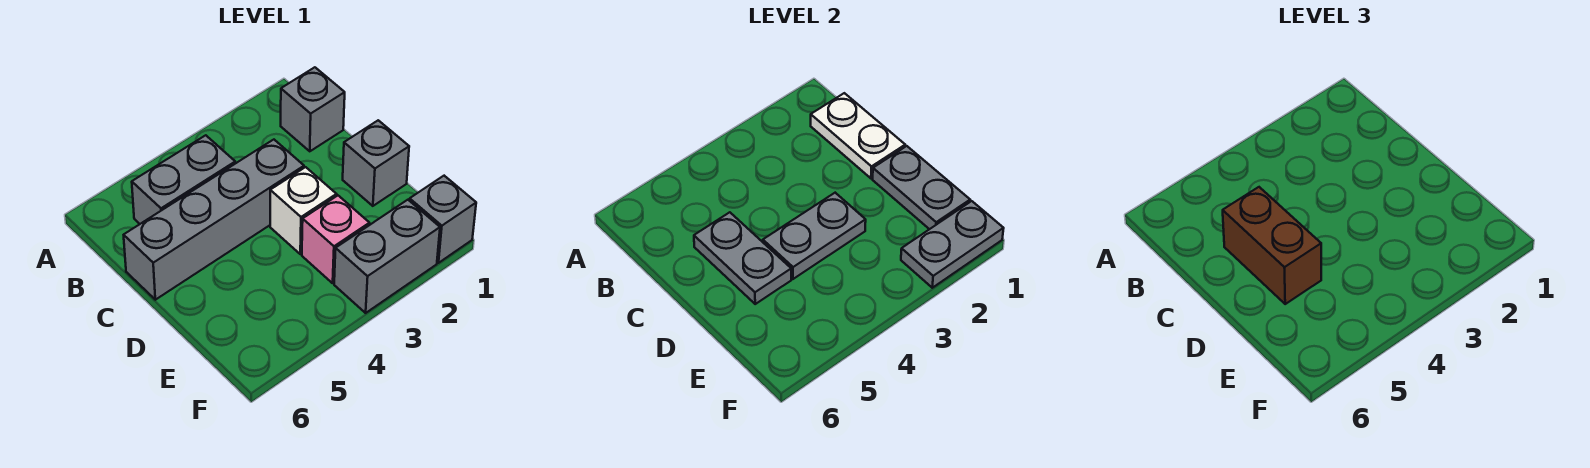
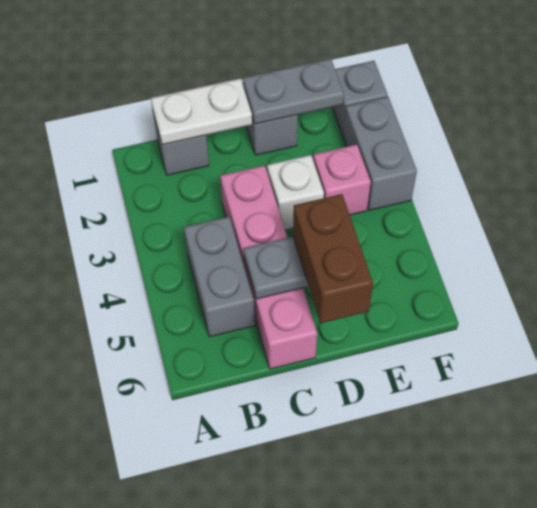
grey 1x4 brick [124,140,304,300] -> pink 1x4 brick [220,165,317,369]
brown 1x2 brick [1223,187,1321,304] -> brown 1x2 brick turned to [293,194,373,323]
grey 1x2 plate [763,193,866,279] -> none
grey 1x2 plate [901,201,1004,288] -> none

